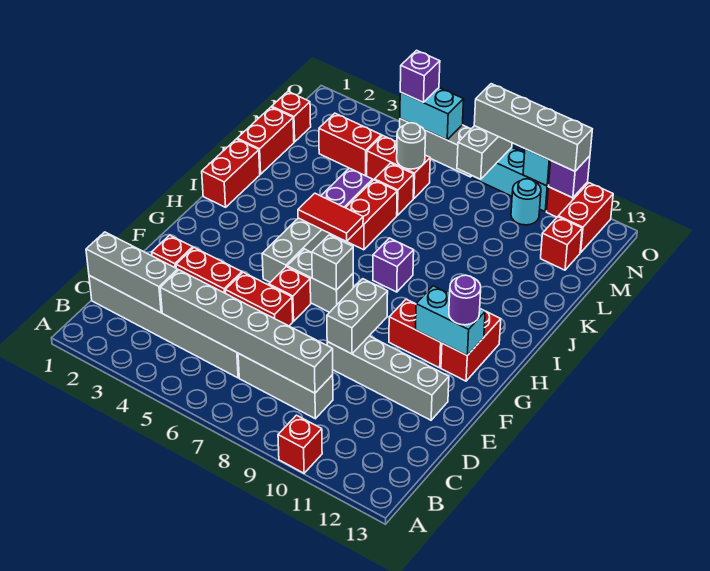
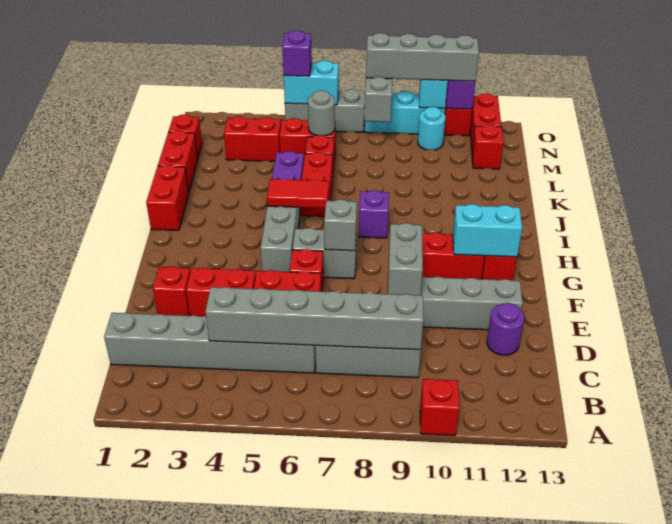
grey 1x3 brick [86,232,178,313] -> none
purple 1x1 round brick [449,275,481,325] -> purple 1x1 round brick moved to [487,303,524,355]

